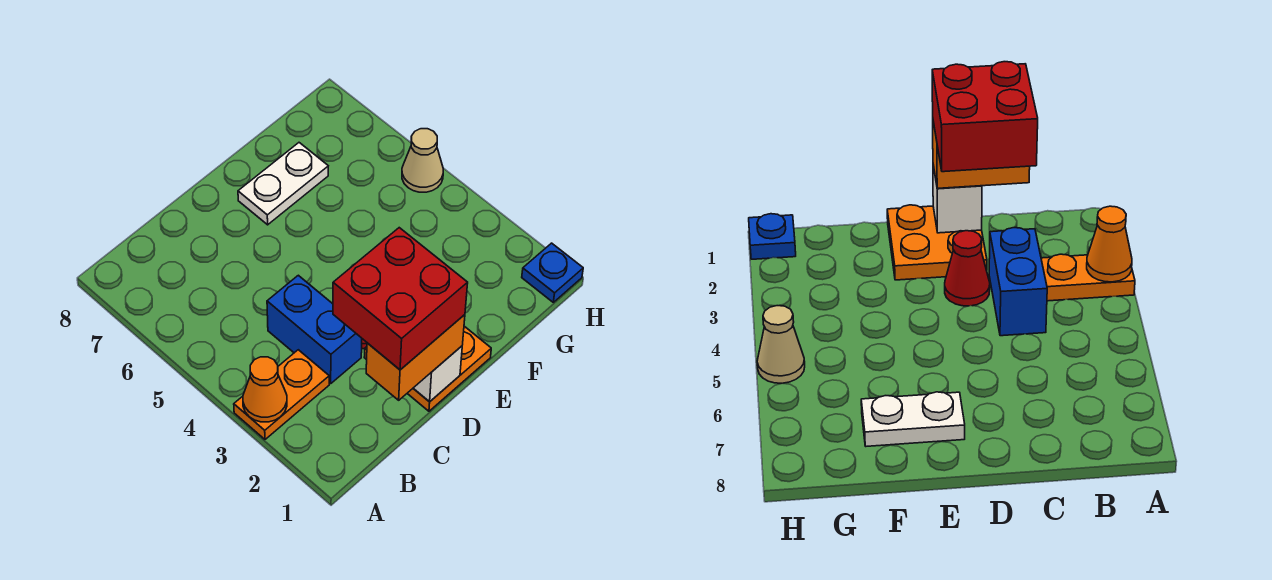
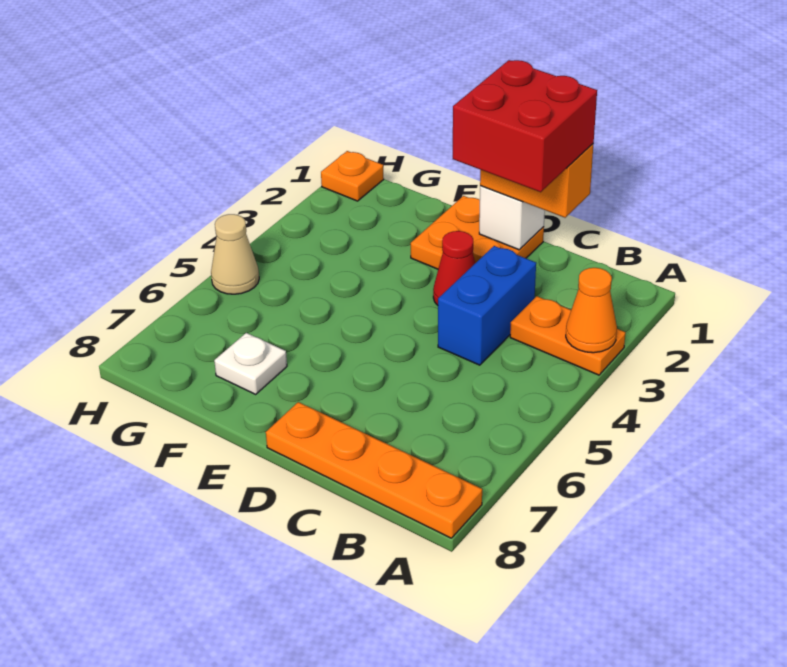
none -> orange 1x4 plate [266,402,482,538]
white 1x2 plate [238,143,328,225] -> white 1x1 plate [214,333,287,394]
blue 1x1 plate [522,243,583,302] -> orange 1x1 plate [321,151,384,201]

